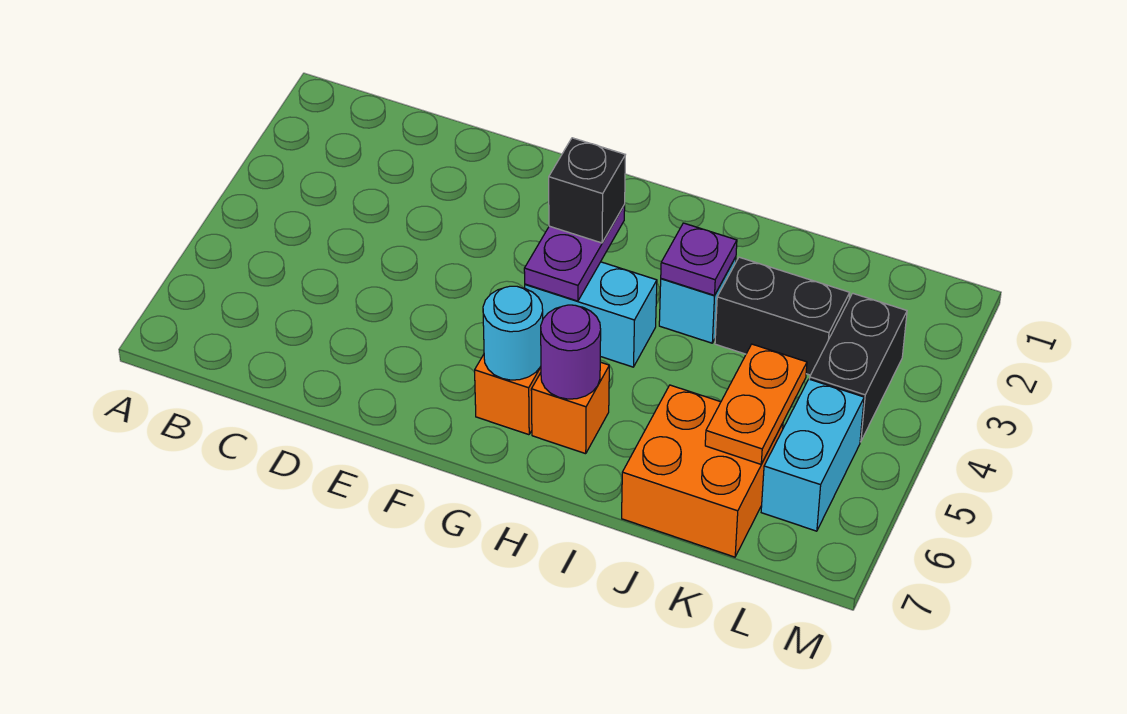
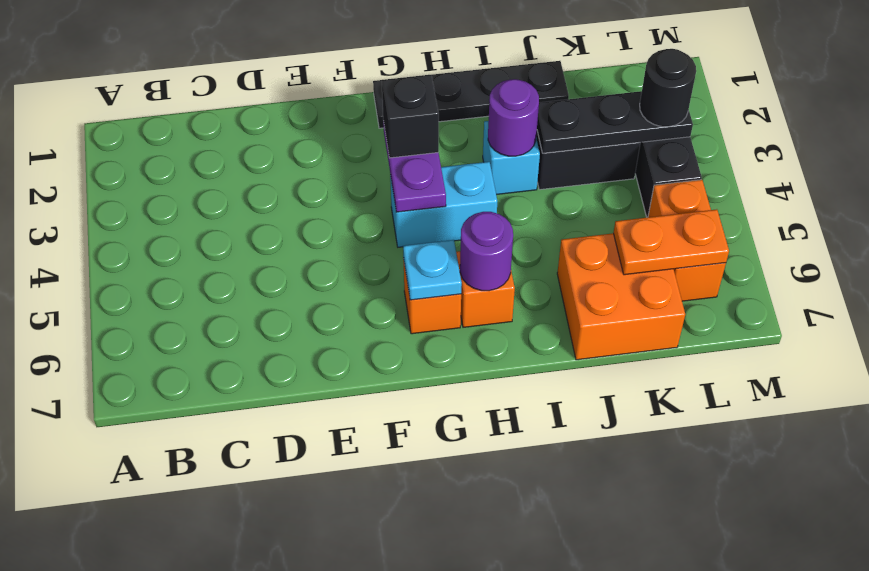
none -> black 1x4 plate [373,61,569,128]
cyan 1x1 round brick [483,286,543,380] -> cyan 1x1 plate [403,240,462,300]
purple 1x1 plate [661,223,737,295] -> purple 1x1 round brick [488,79,539,156]
none -> black 1x3 plate [537,91,693,153]
orange 1x2 plate [705,344,807,464] -> orange 1x2 plate turned to [614,209,729,275]
none -> black 1x1 round brick [640,49,696,127]
cyan 1x2 brick [761,379,864,531] -> orange 1x2 brick [648,179,726,301]

